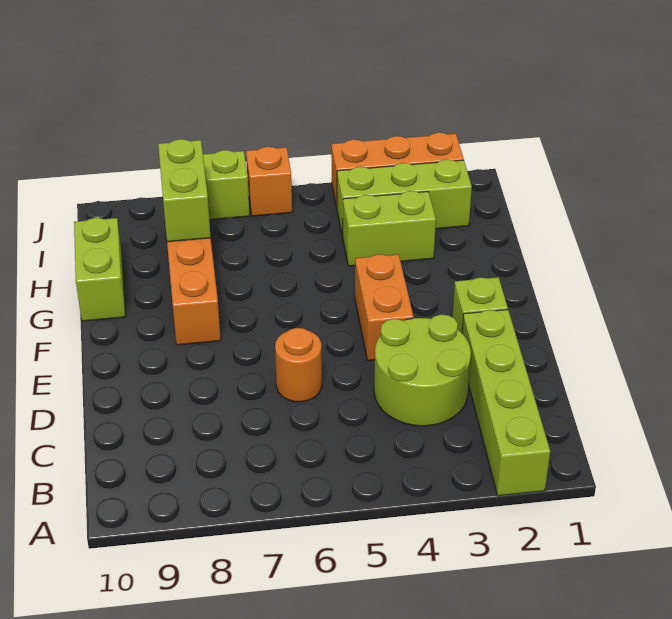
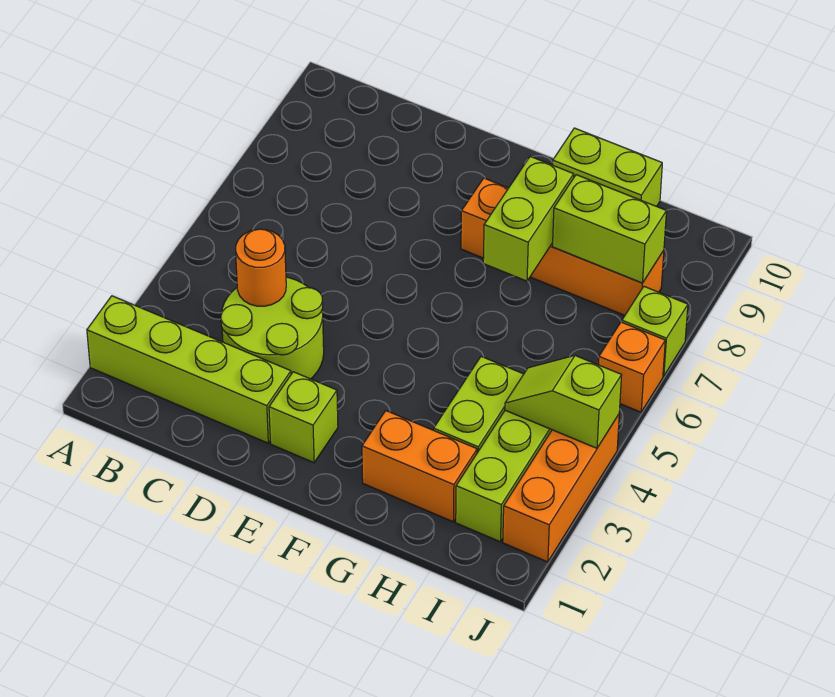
orange 1x1 round brick [275,328,322,402] -> orange 1x1 round brick moved to [236,229,286,306]
orange 1x2 brick [355,254,414,361] -> orange 1x2 brick moved to [362,411,477,522]
none -> lime 1x2 brick [483,157,574,281]
none -> lime 1x2 slope [505,356,622,448]

